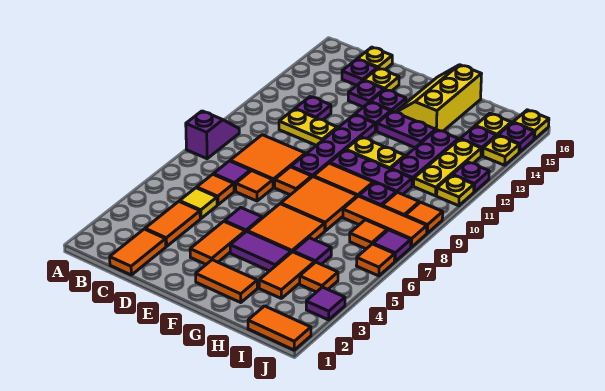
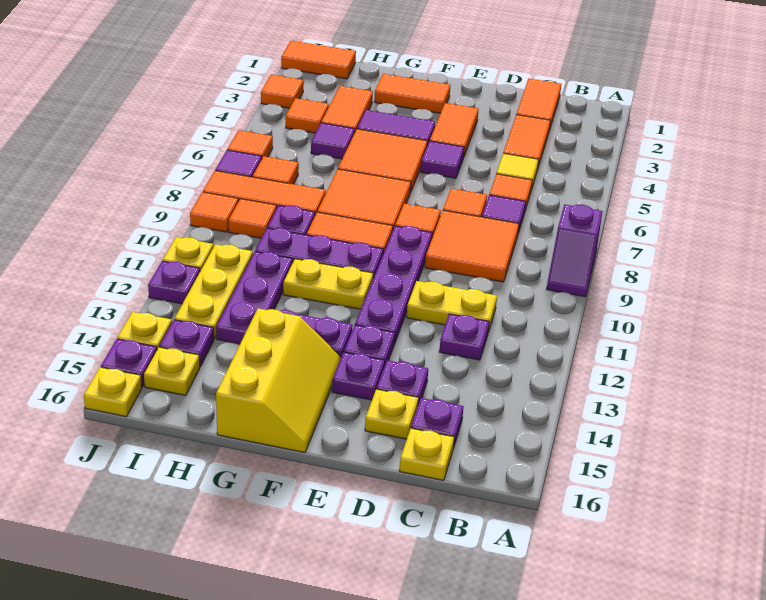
purple 1x1 tile [306,287,345,320] -> orange 1x1 tile [261,75,304,108]

